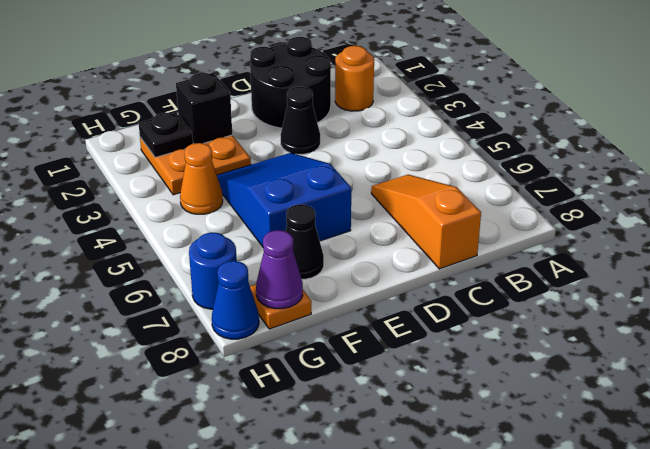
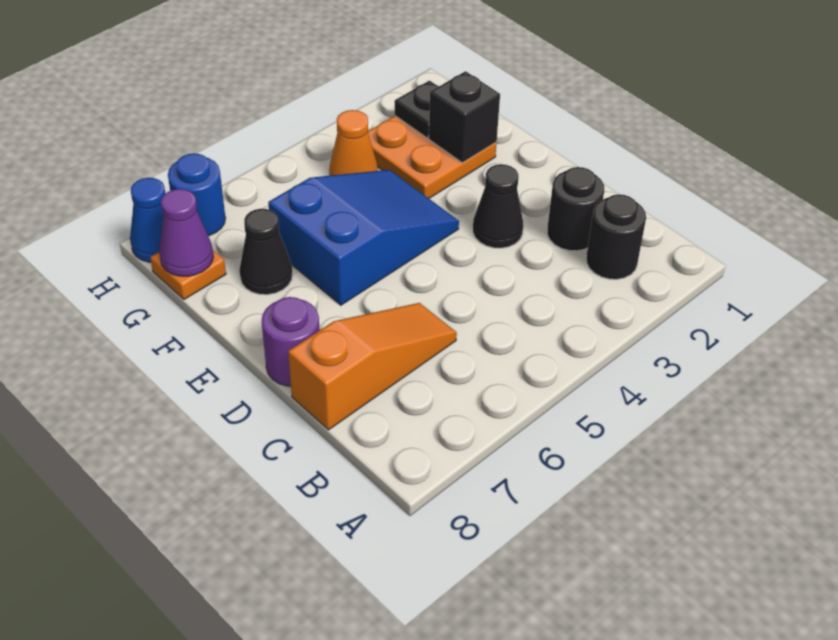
orange 1x1 round brick [335,46,374,111] -> black 1x1 round brick [586,194,646,279]
black 2x2 round brick [250,37,331,128] -> black 1x1 round brick [547,167,604,251]
none -> purple 1x1 round brick [262,297,320,386]

